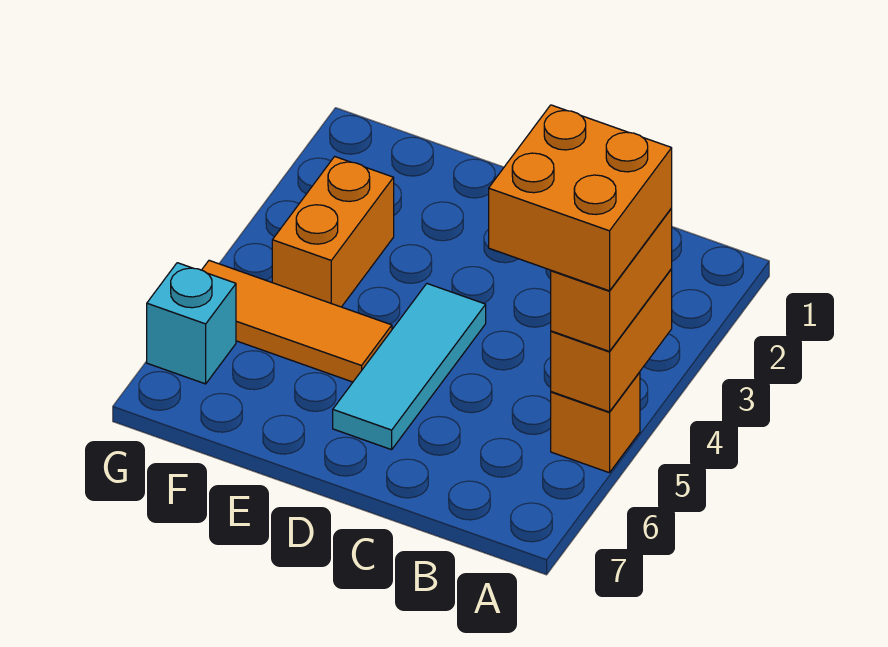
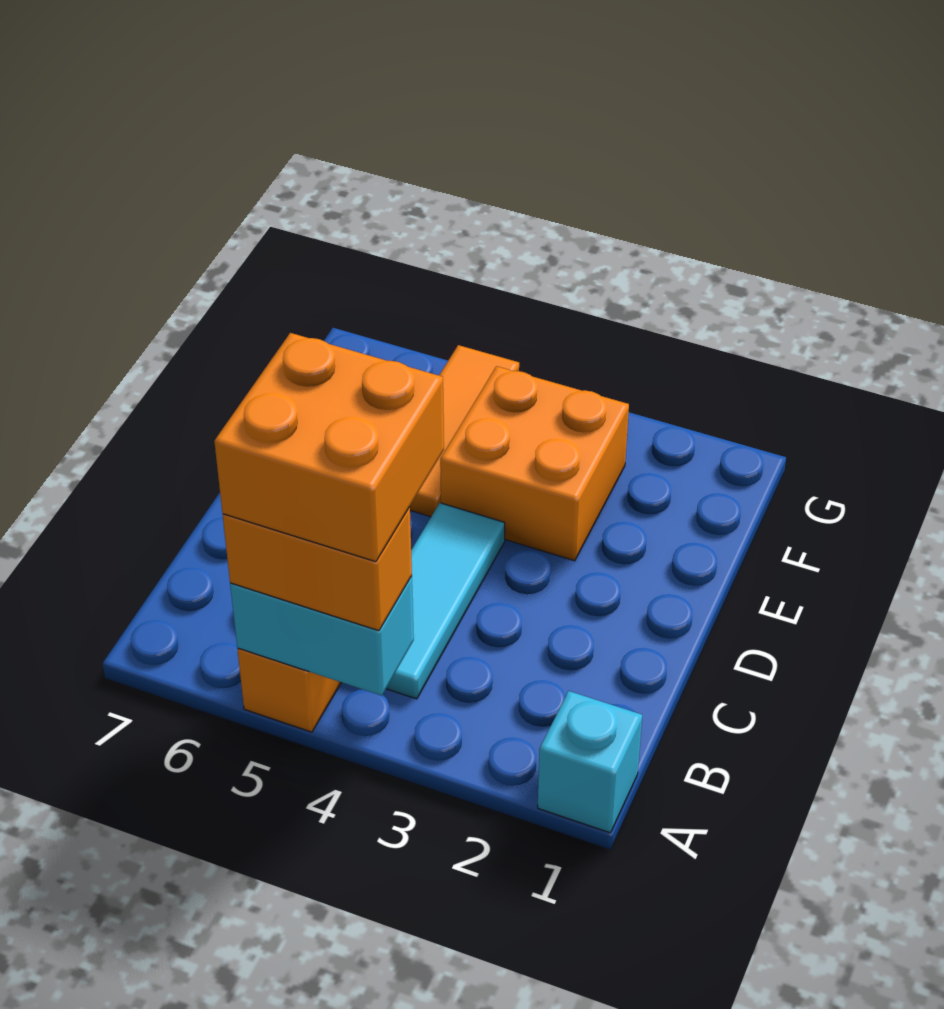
orange 1x2 brick [551,269,672,412] -> cyan 1x2 brick [230,576,414,696]
cyan 1x3 tile [333,284,486,450] -> cyan 1x3 tile turned to [386,503,505,699]
orange 1x2 brick [272,157,394,307] -> orange 2x2 brick [440,366,629,561]
cyan 1x1 brick [147,263,236,384] -> cyan 1x1 brick moved to [538,691,642,833]

